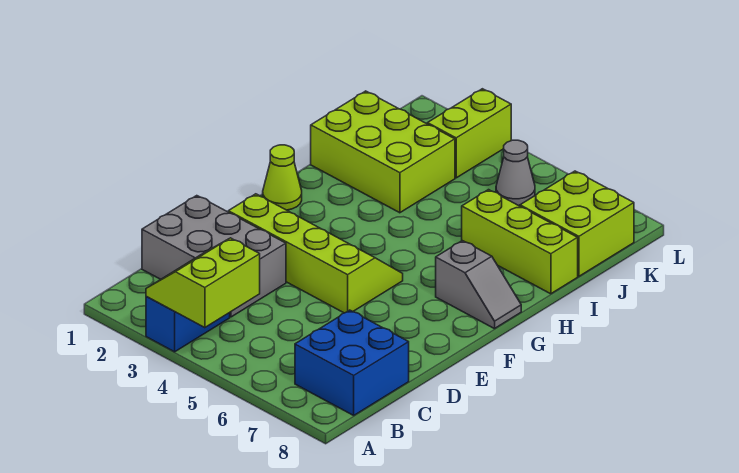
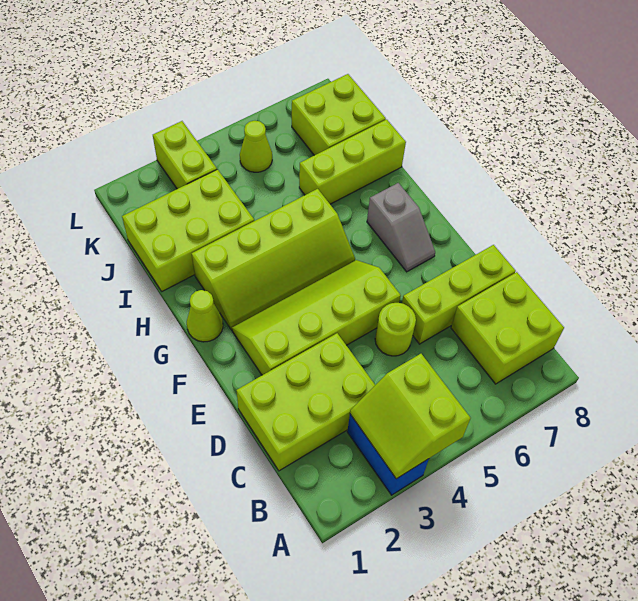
blue 2x2 brick [295,310,409,415] -> lime 2x2 brick [451,272,564,384]
grey 2x3 brick [142,196,286,317] -> lime 2x3 brick [236,333,375,471]
none -> lime 1x1 round brick [375,303,416,356]
none -> lime 1x3 brick [402,245,516,344]
none -> lime 2x4 slope [192,189,355,330]
grey 1x2 slope [436,241,521,329] -> grey 1x2 slope turned to [367,183,435,272]
grey 1x1 cone [496,140,535,206] -> lime 1x1 cone [240,121,272,172]

